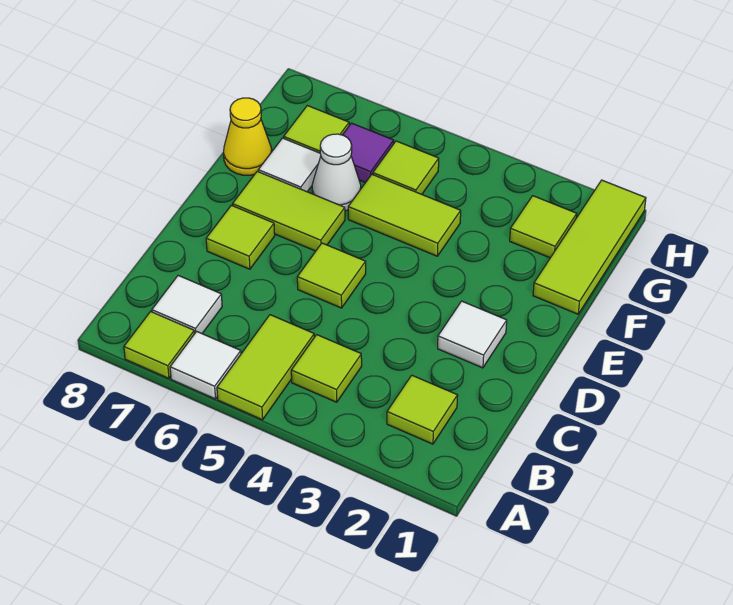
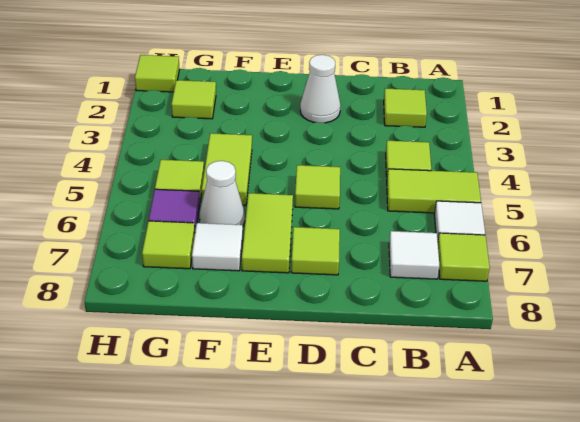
white 1x1 tile [438,301,507,368] -> white 1x1 cone [300,55,340,123]
lime 1x3 tile [533,180,646,314] -> lime 1x1 tile [135,55,180,92]
yellow 1x1 cone [224,98,272,175] -> none

